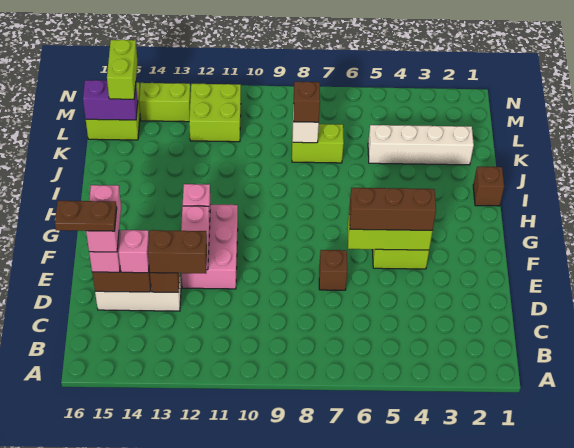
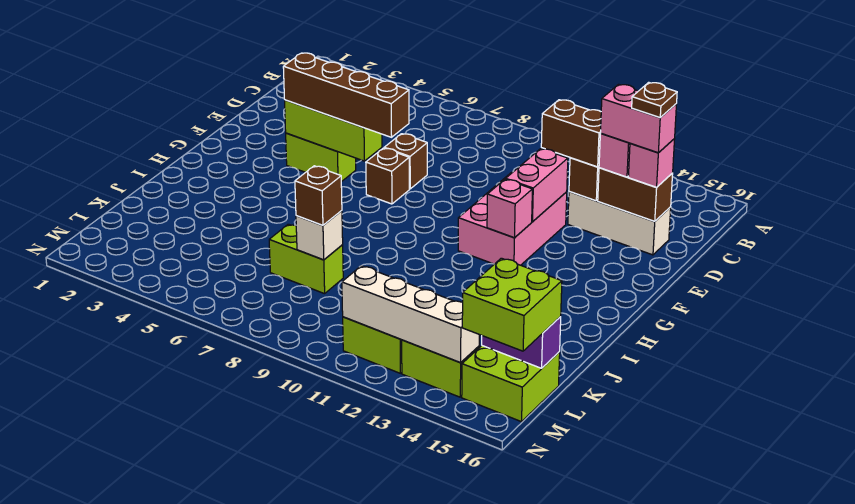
pink 1x2 brick [86,185,121,252] -> pink 1x2 brick turned to [600,84,676,153]
brown 1x2 plate [55,201,117,231] -> brown 1x1 plate [632,82,677,118]
brown 1x3 brick [349,188,436,230] -> brown 1x4 brick [283,53,409,137]
brown 1x1 brick [473,167,504,206] -> brown 1x1 brick moved to [366,148,409,204]
white 1x4 brick [368,125,474,165] -> white 1x4 brick moved to [342,266,479,363]
lime 1x2 brick [107,40,137,99] -> lime 2x2 brick [462,258,562,351]

